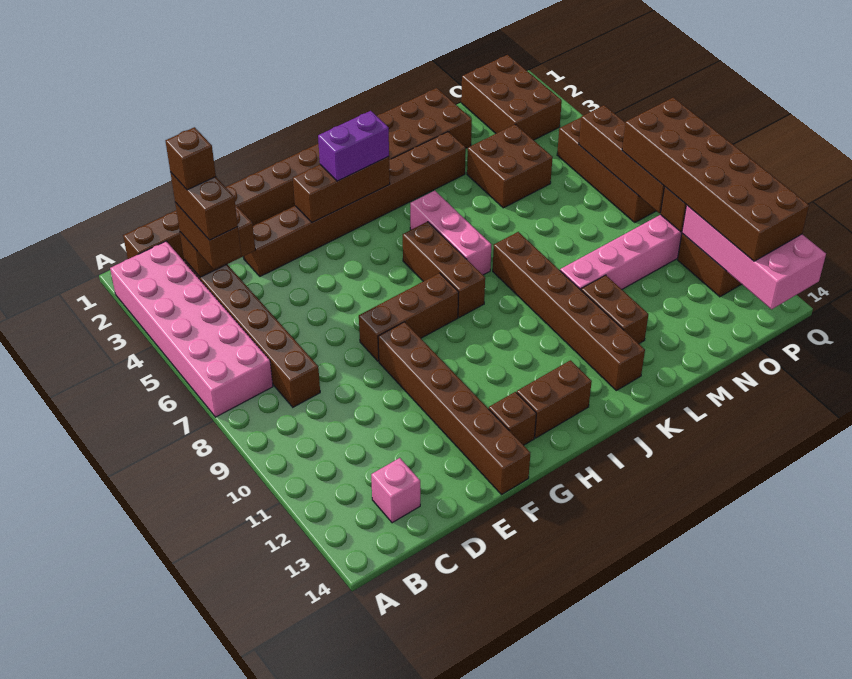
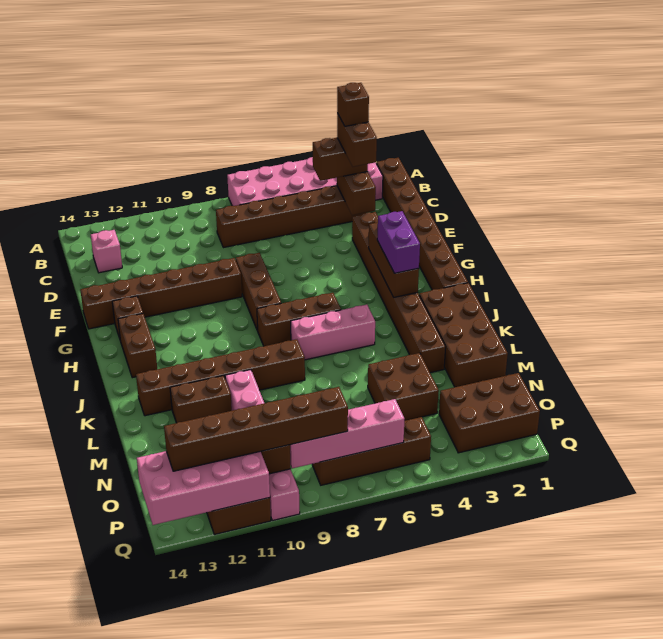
brown 1x2 brick [170,172,238,240] -> brown 1x2 brick turned to [337,113,377,167]
brown 1x4 brick [579,105,665,213] -> pink 1x4 brick [290,399,405,468]
brown 2x6 brick [622,97,809,261] -> brown 1x6 brick [164,387,348,471]

